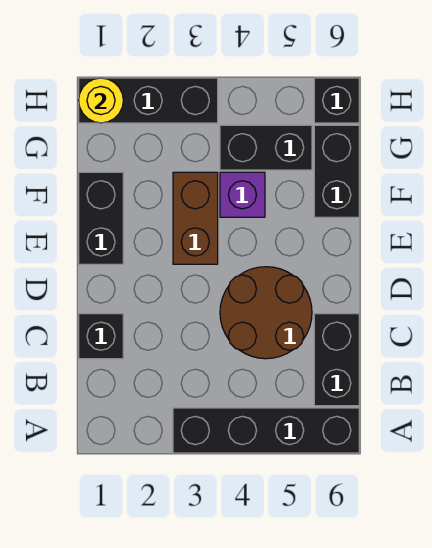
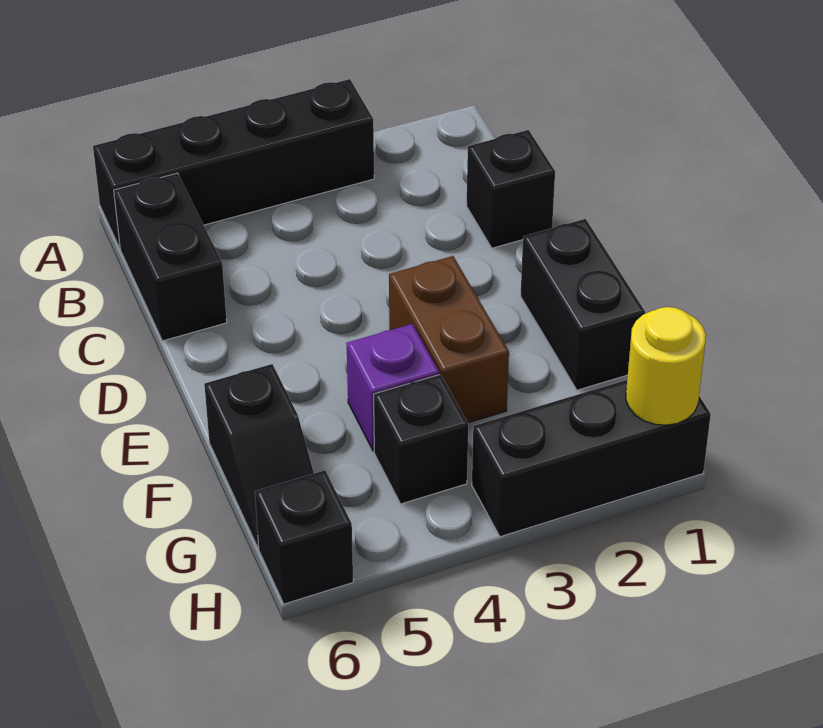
brown 2x2 round brick [220,267,312,359] -> none
black 1x2 brick [314,125,359,217] -> black 1x2 slope [204,364,314,547]
black 1x2 brick [220,125,312,170] -> black 1x1 brick [374,374,468,504]

